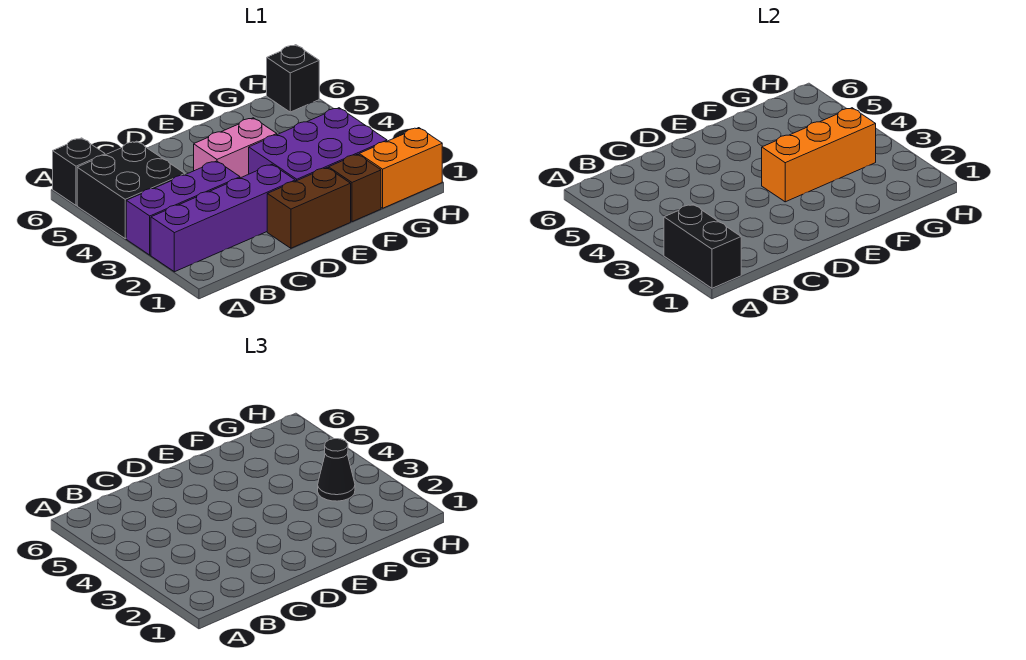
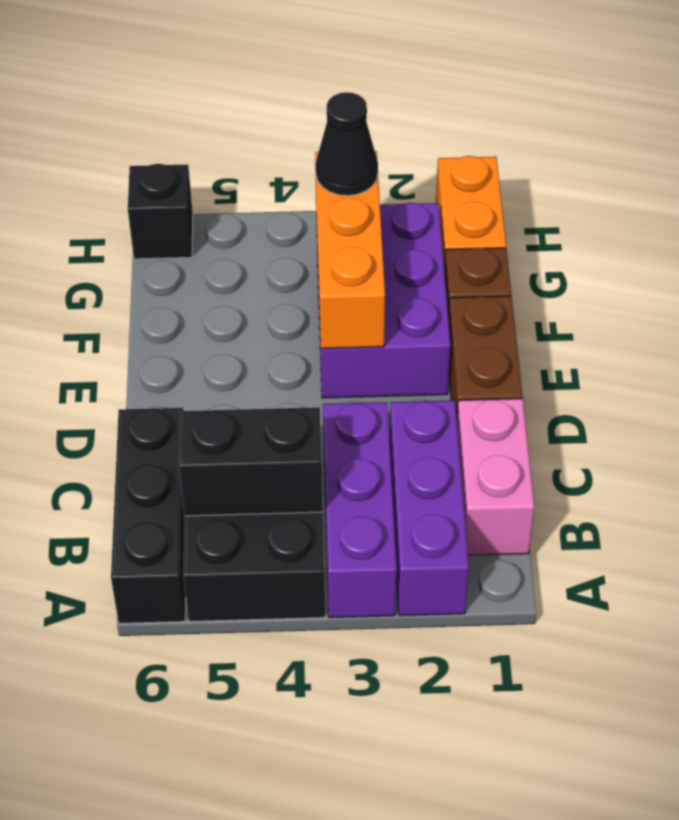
black 1x2 brick [664,204,741,288] -> black 1x2 brick moved to [179,407,323,516]
purple 1x4 brick [151,164,295,272] -> purple 1x3 brick [389,400,469,616]
black 1x1 brick [53,138,105,205] -> black 1x3 brick [111,408,186,624]
pink 1x2 brick [194,118,277,178] -> pink 1x2 brick moved to [457,399,534,555]

